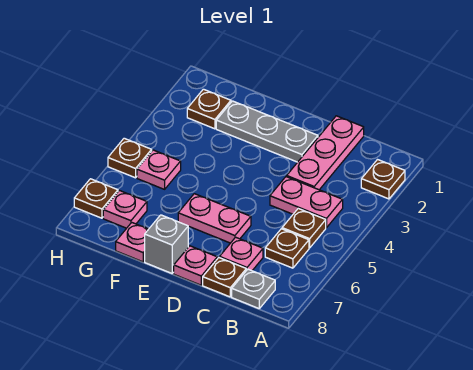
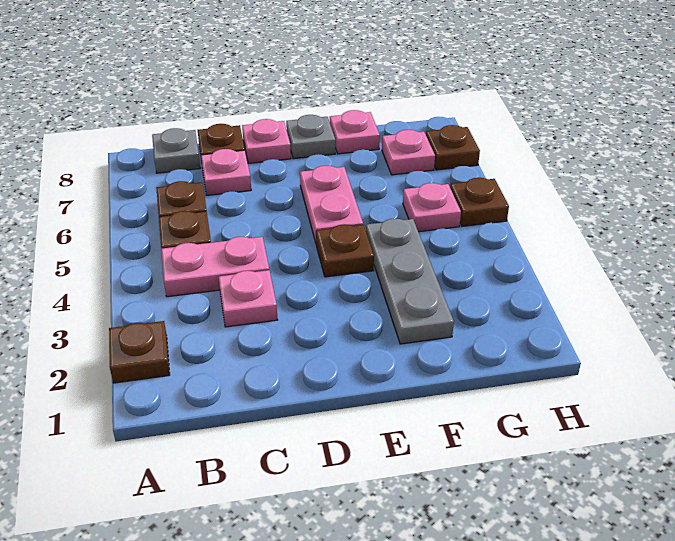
pink 1x3 plate [287,116,364,190] -> pink 1x1 plate [219,270,277,327]
grey 1x3 plate [216,101,318,162] -> grey 1x3 plate turned to [366,219,454,344]
pink 1x2 plate [178,194,251,243] -> pink 1x2 plate turned to [300,166,363,243]
grey 1x1 brick [145,215,188,273] -> grey 1x1 plate [286,115,335,159]
brown 1x1 plate [187,89,231,129] -> brown 1x1 plate moved to [316,224,374,277]

